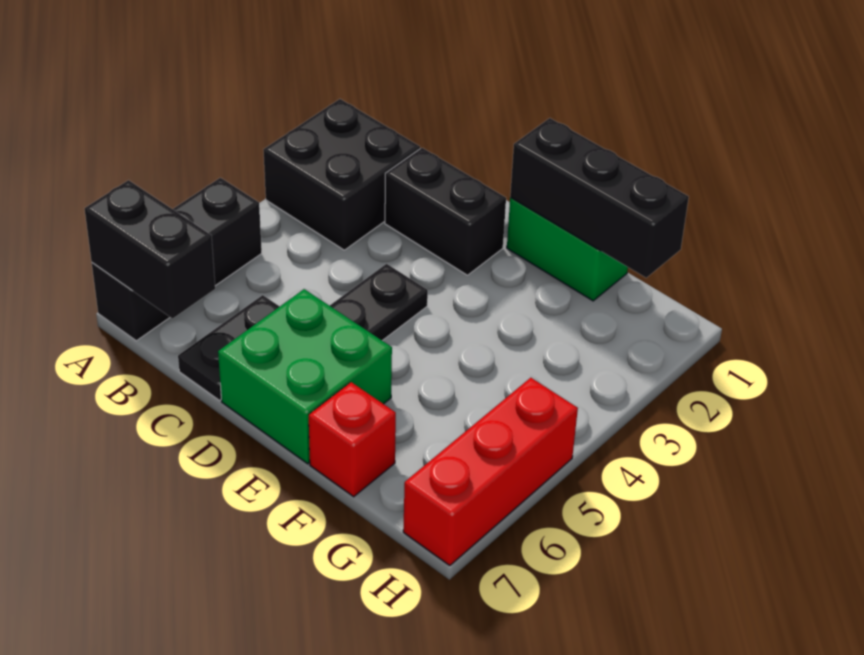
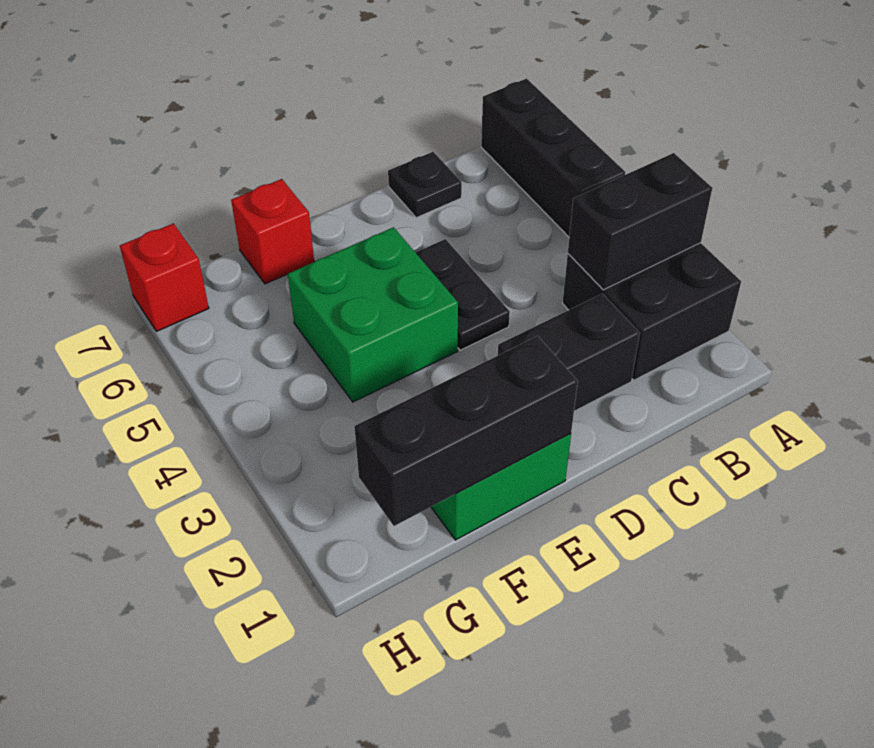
black 1x2 brick [85,180,215,319] -> black 1x2 brick moved to [568,153,712,290]
black 1x2 plate [178,295,280,400] -> black 1x1 plate [388,152,462,218]
green 2x2 brick [218,289,392,464] -> green 2x2 brick moved to [288,227,458,402]
red 1x3 brick [403,378,578,566] -> red 1x1 brick [120,223,209,331]

